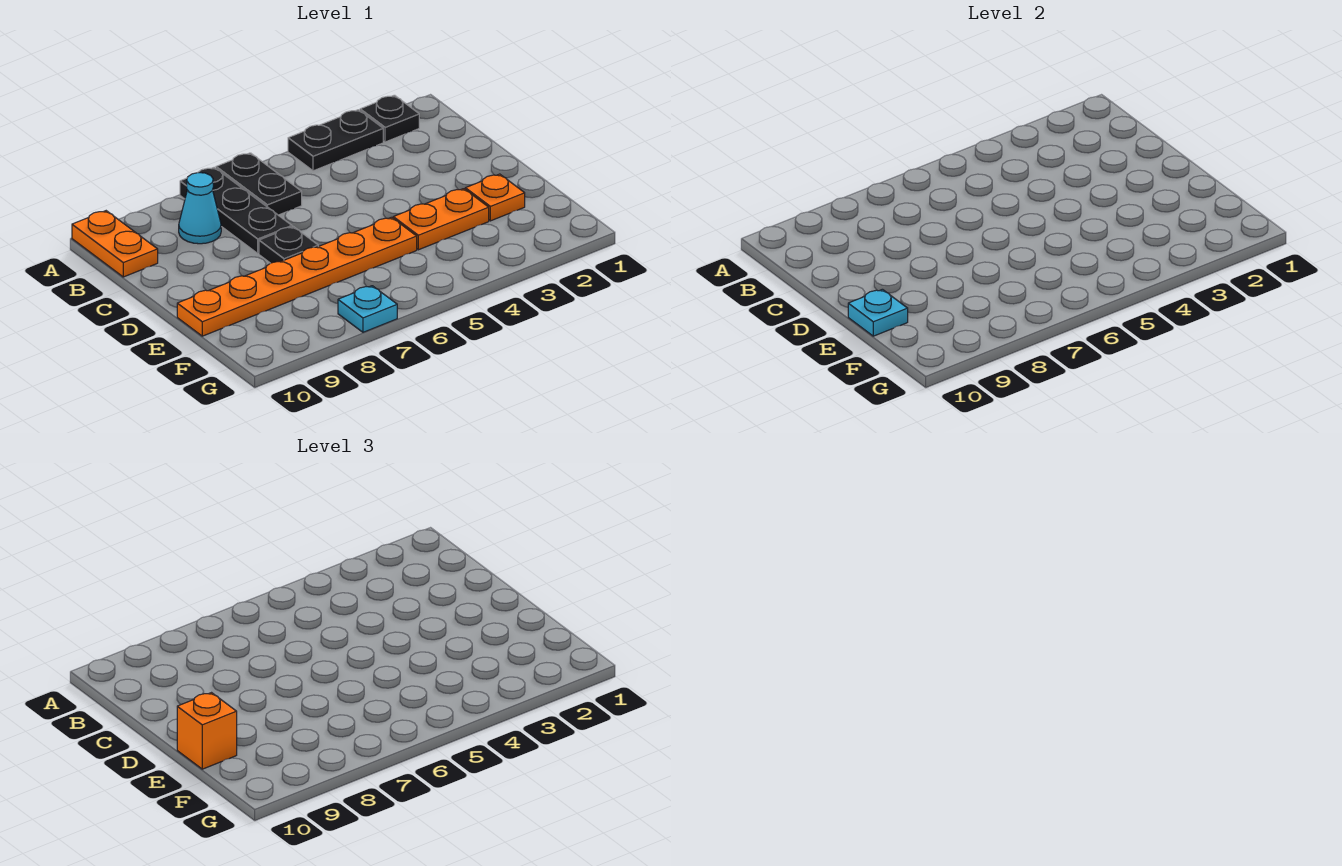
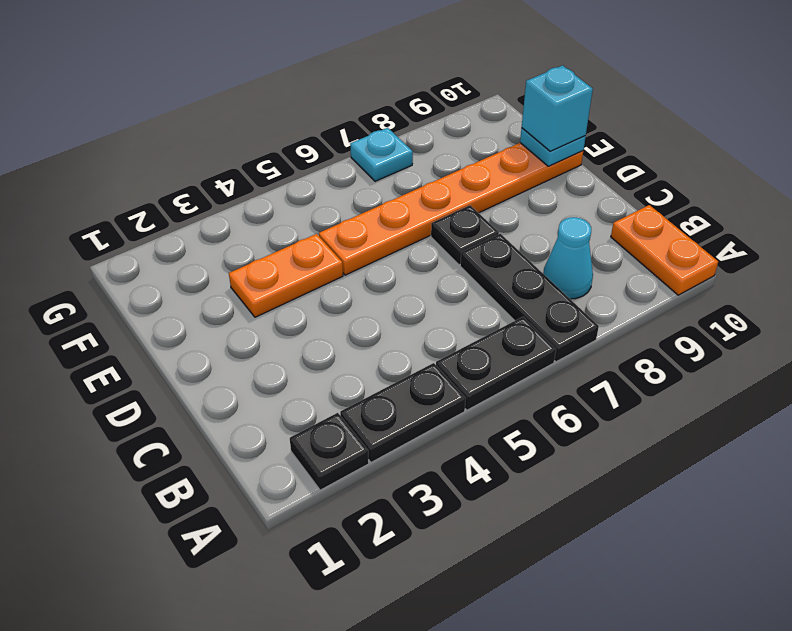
black 1x2 plate [216,153,302,215] -> black 1x2 plate turned to [436,317,556,410]
orange 1x1 plate [465,174,525,221] -> none
orange 1x1 brick [177,693,237,769] -> cyan 1x1 brick [522,65,593,151]

